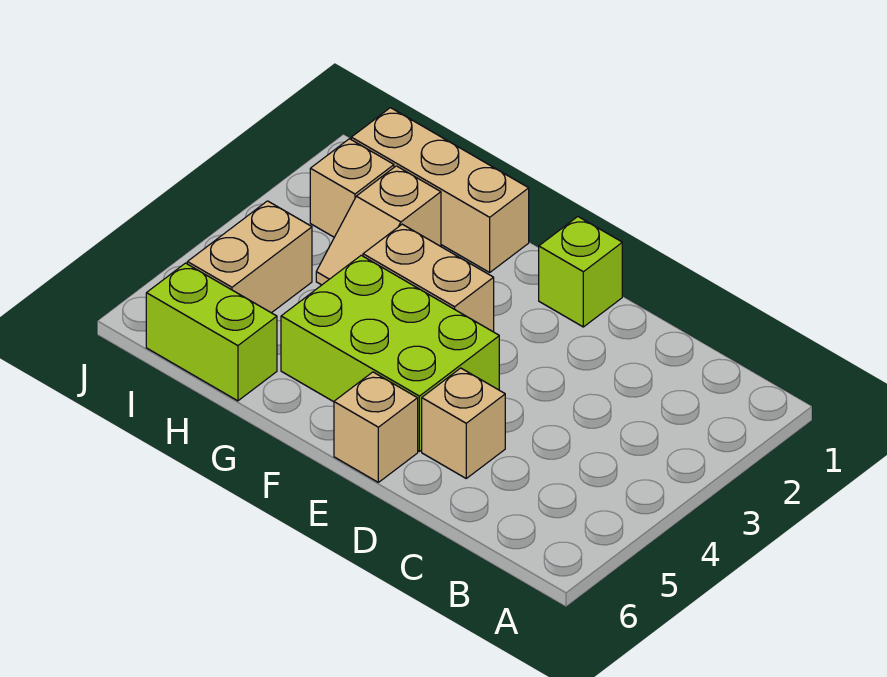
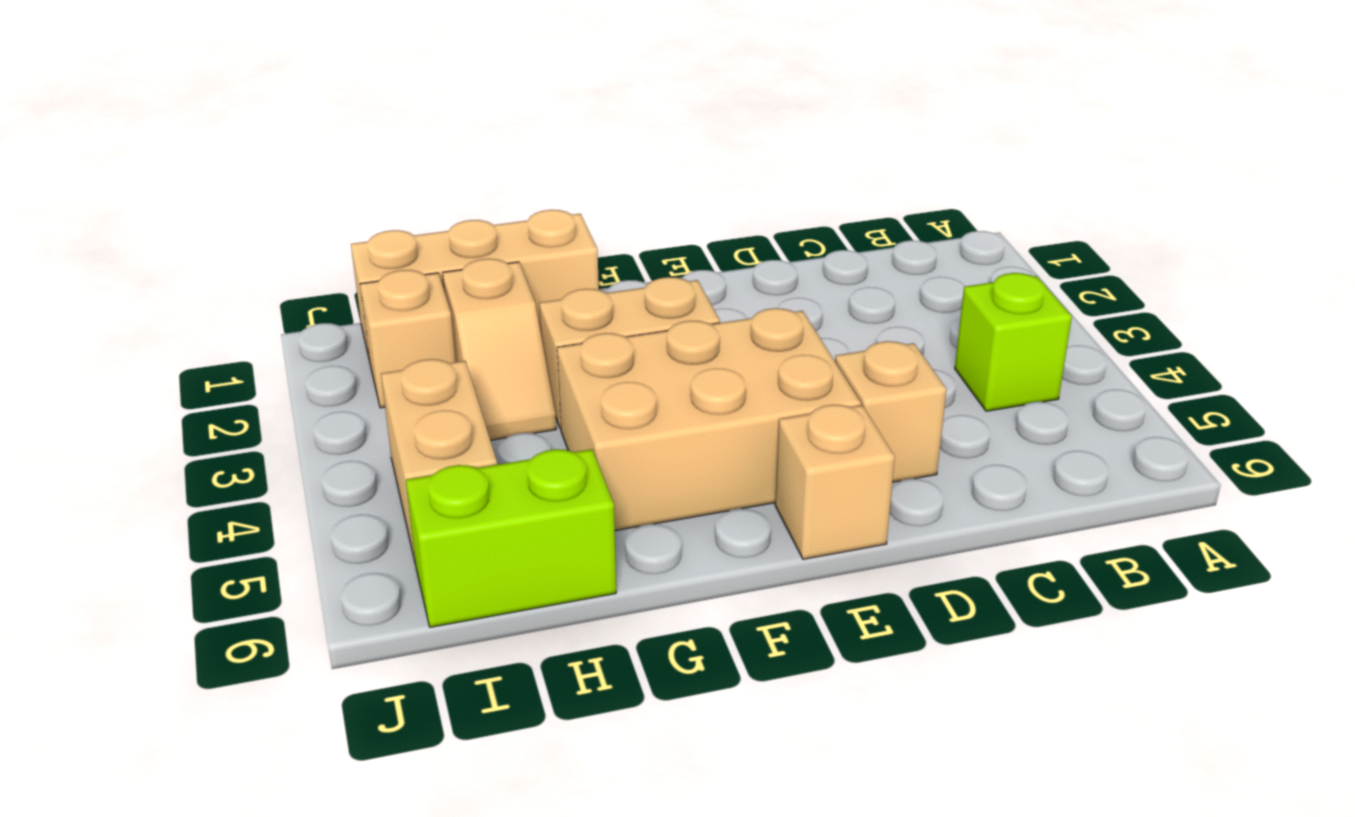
lime 1x1 brick [539,217,622,327] -> lime 1x1 brick moved to [955,273,1072,411]
lime 2x3 brick [281,255,499,451] -> tan 2x3 brick [557,308,861,531]

